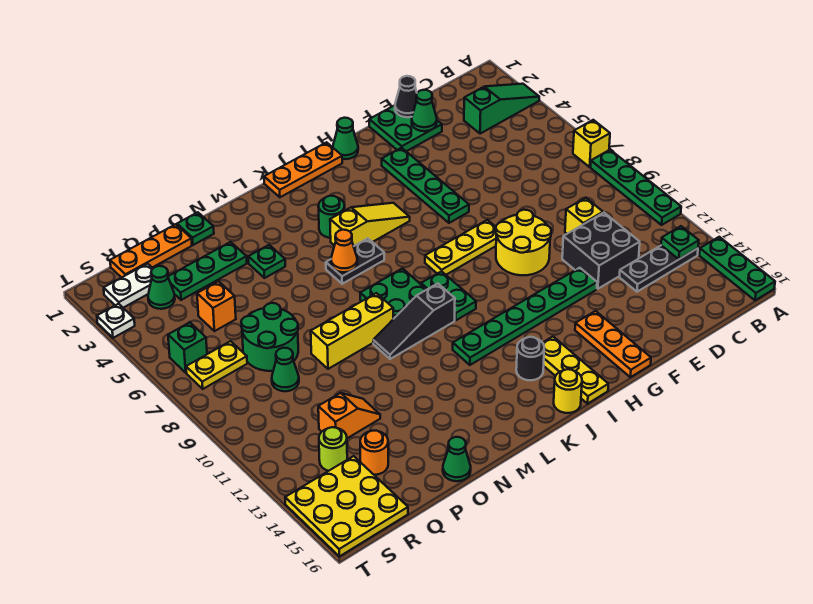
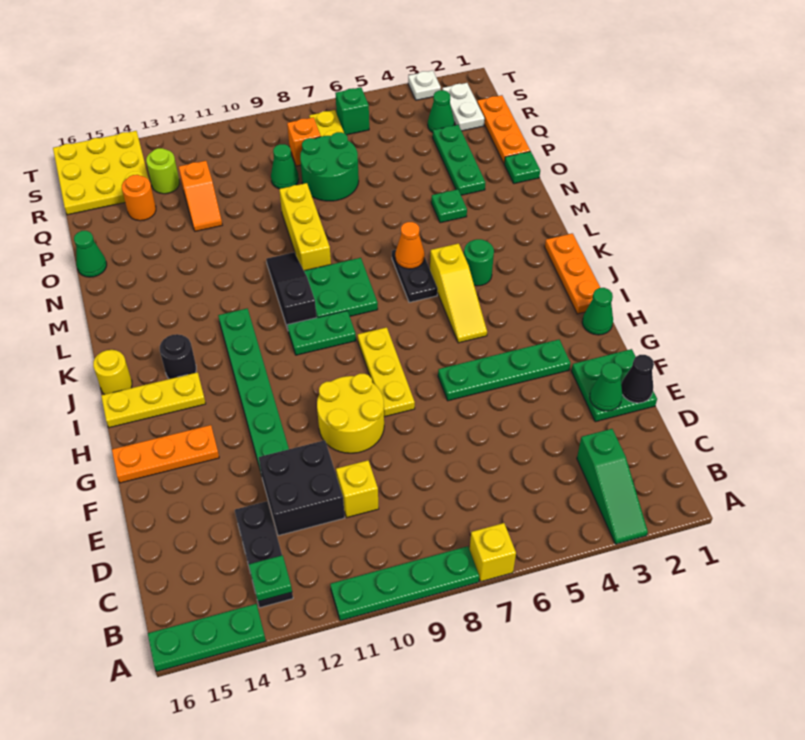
orange 1x1 brick [197,281,236,331] -> orange 1x1 brick moved to [287,117,321,166]

